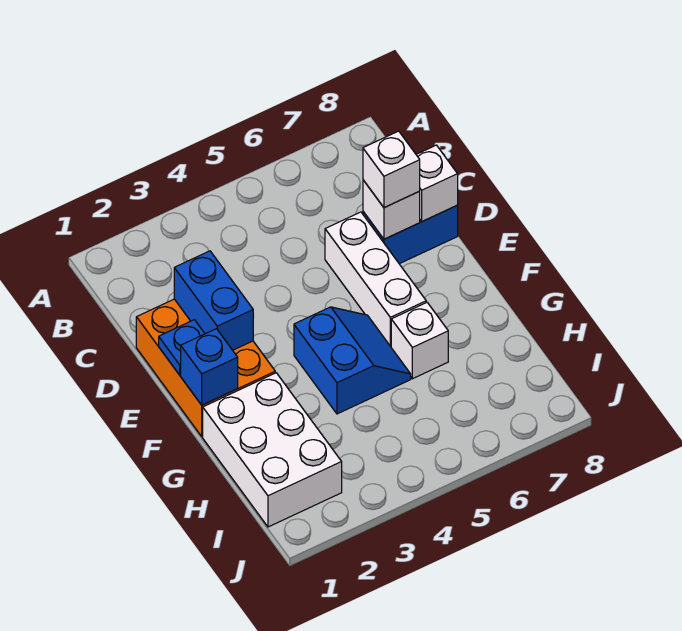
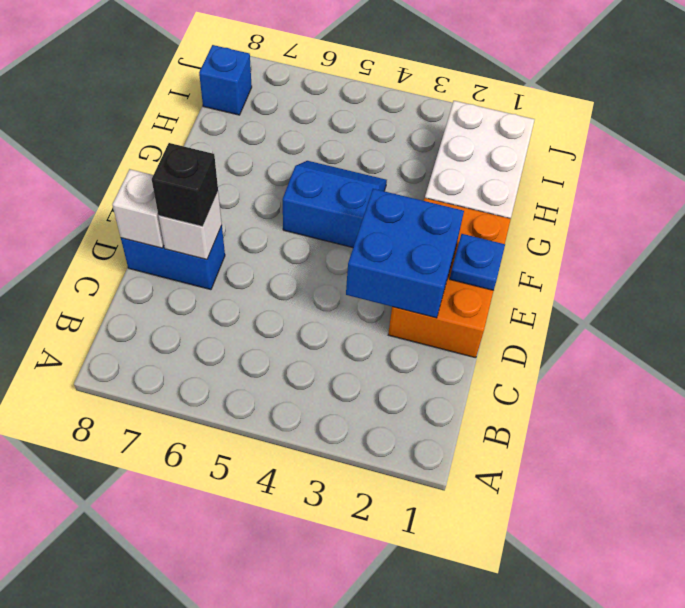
blue 1x2 brick [174,251,253,350] -> blue 2x2 brick [346,189,464,318]
white 1x3 brick [325,212,426,347] -> none
white 1x1 brick [363,131,420,208] -> black 1x1 brick [152,143,218,227]
blue 1x1 brick [181,329,238,405] -> blue 1x1 brick moved to [199,45,252,115]
blue 2x2 slope [294,307,411,414] -> blue 2x2 slope turned to [283,161,387,248]
white 1x1 brick [391,302,448,379] -> none

